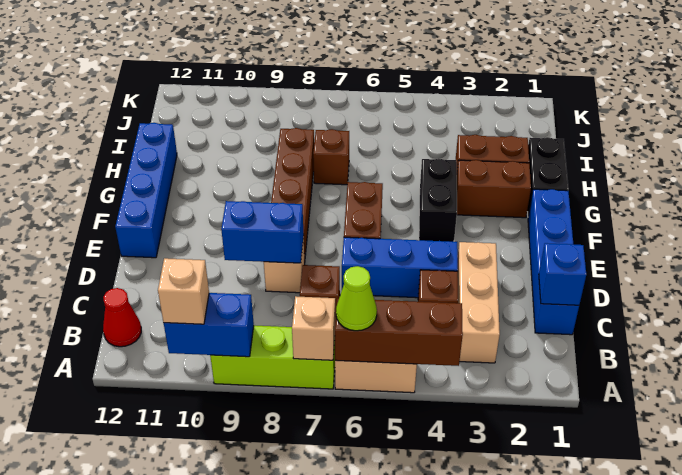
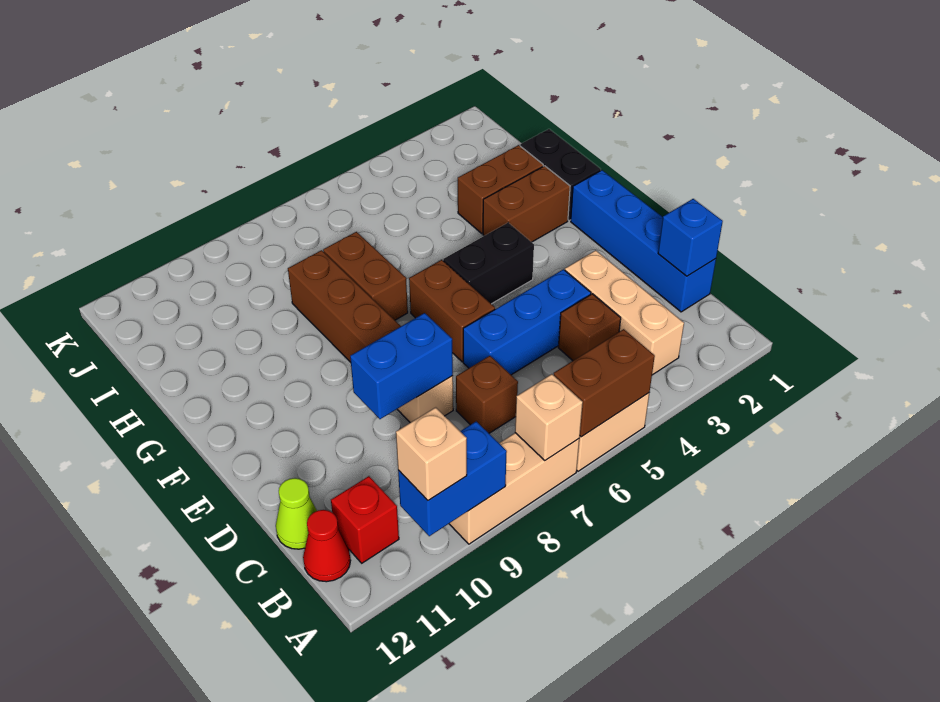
brown 1x3 brick [335,298,463,366] -> brown 1x2 brick [554,329,655,437]
lime 1x1 cone [336,266,377,331] -> lime 1x1 cone moved to [276,478,317,549]
lime 1x3 brick [210,325,335,389] -> tan 1x3 brick [449,433,579,544]
none -> red 1x1 brick [331,476,399,563]
blue 1x4 brick [115,123,177,258] -> none
black 1x2 brick [419,159,457,242] -> black 1x2 brick turned to [443,223,534,304]
brown 1x1 brick [313,129,349,185] -> brown 1x2 brick [323,232,408,320]

